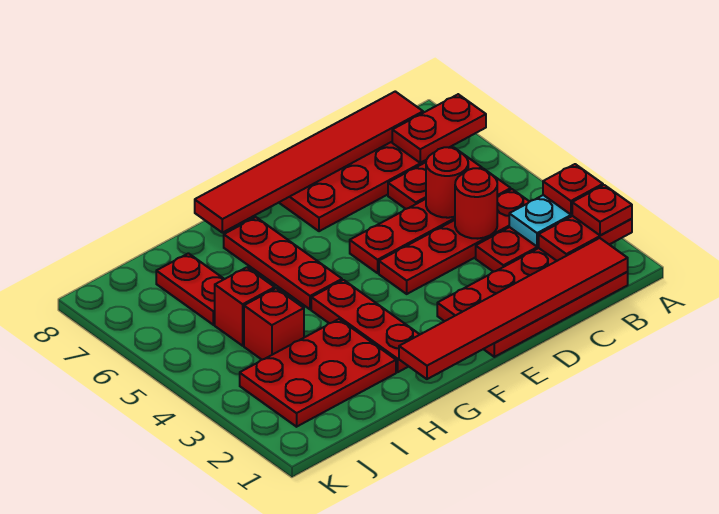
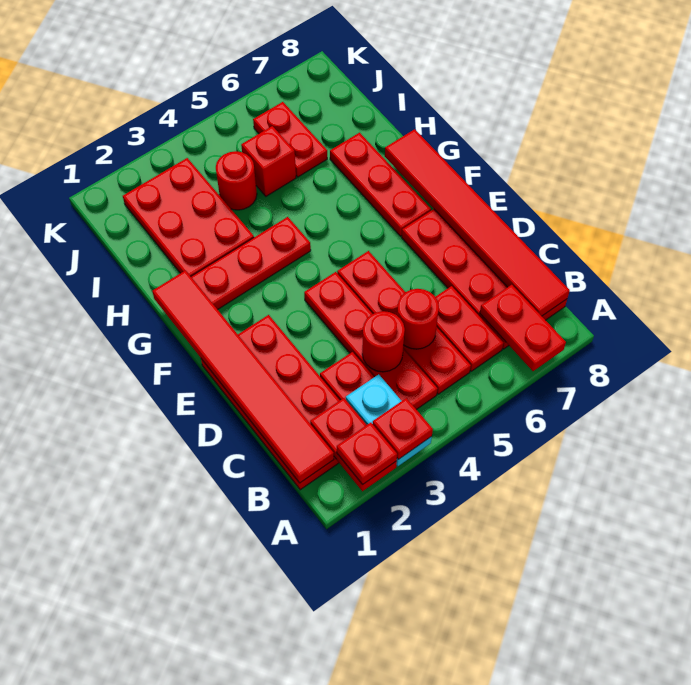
red 1x3 plate [224,217,342,309] -> red 1x3 plate turned to [330,133,431,236]
red 1x1 brick [244,288,304,360] -> red 1x1 round brick [216,151,257,210]
red 1x2 plate [156,253,224,325] -> red 1x2 plate turned to [253,102,327,177]

